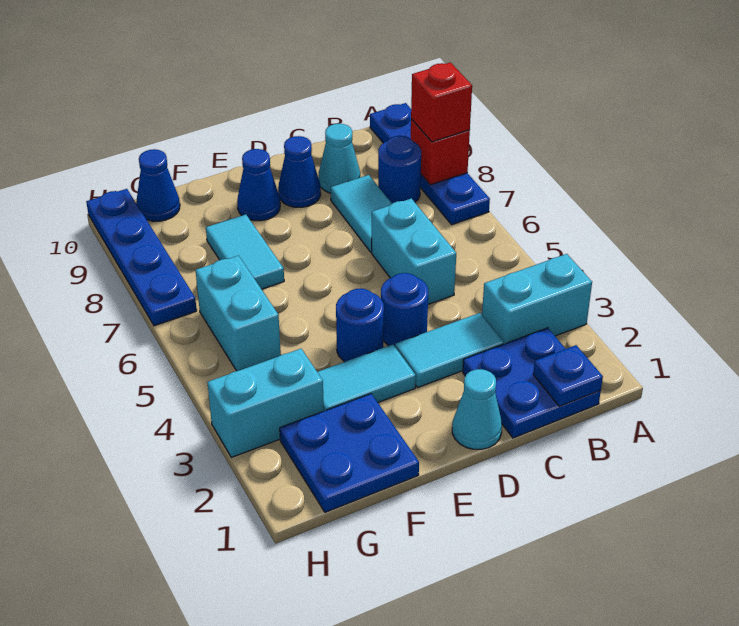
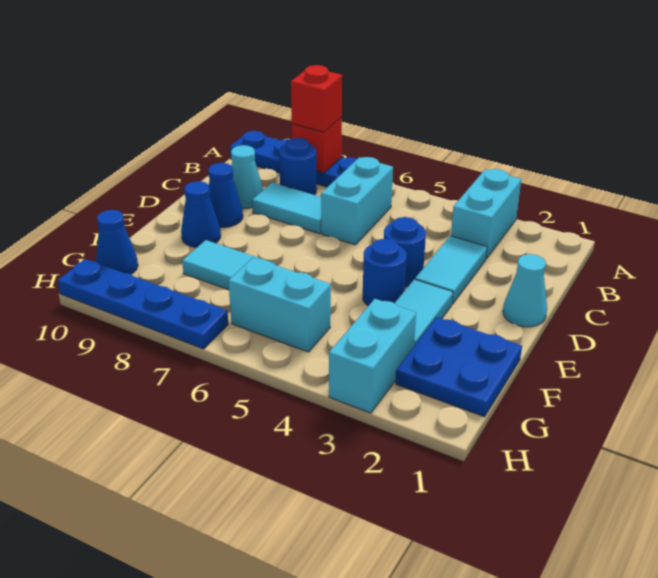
blue 2x2 plate [463,328,601,438] -> none
blue 1x1 plate [533,345,603,407] -> none
cyan 1x2 brick [372,198,456,304] -> cyan 1x2 brick turned to [321,157,393,245]

